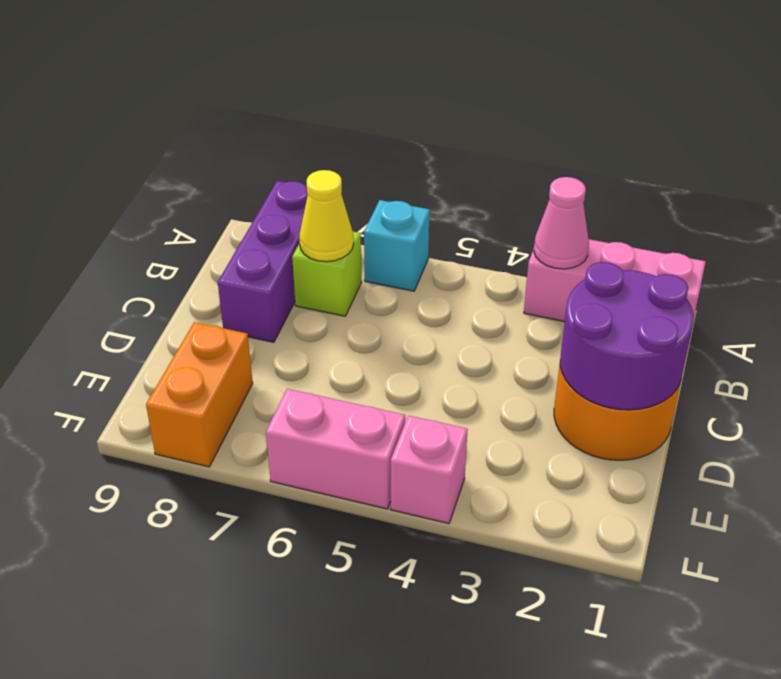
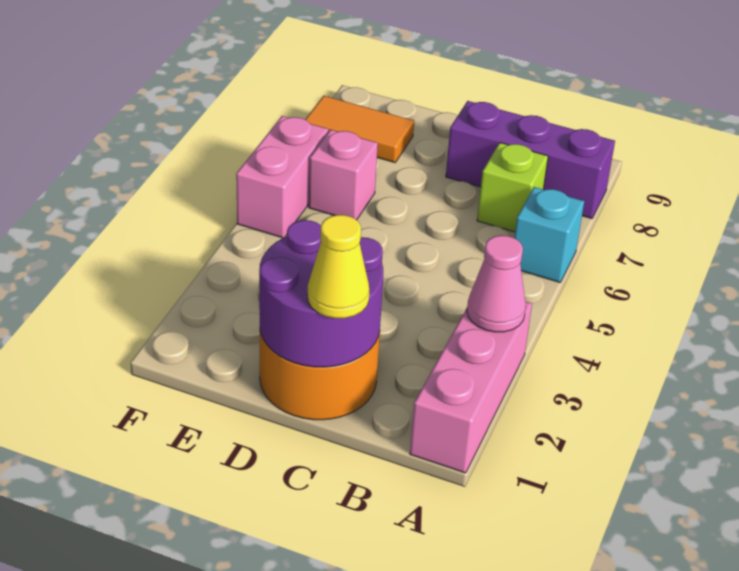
yellow 1x1 cone [299,170,354,262] -> yellow 1x1 cone moved to [307,215,370,318]
orange 1x2 brick [146,322,253,467] -> orange 1x2 tile [305,96,414,163]
pink 1x1 brick [391,416,468,524] -> pink 1x1 brick moved to [309,130,378,220]

